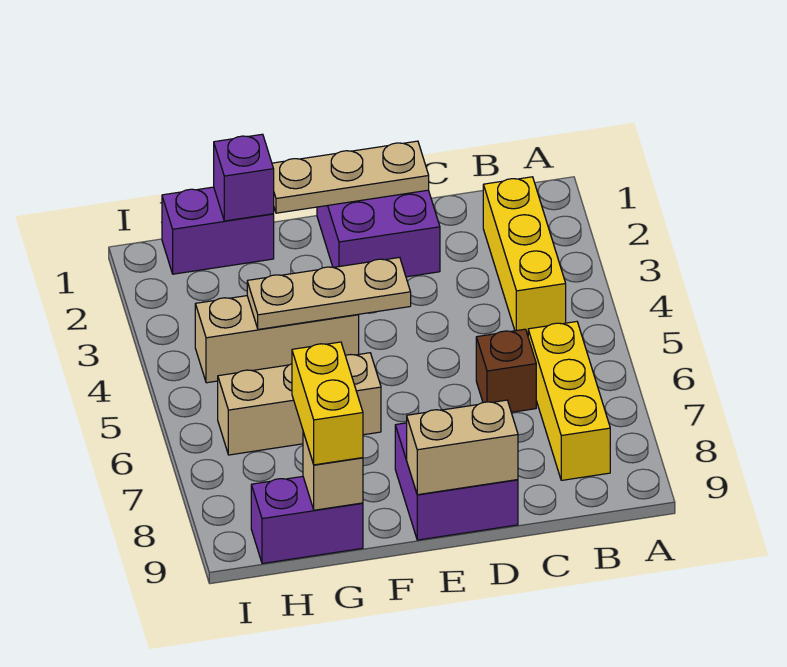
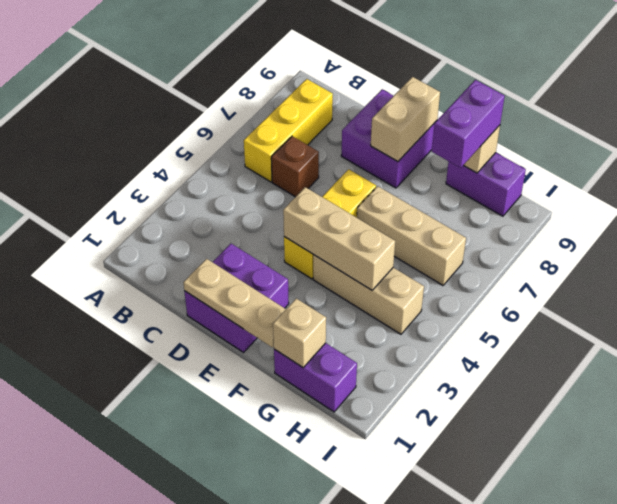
yellow 1x3 brick [483,177,566,334] -> yellow 1x3 brick moved to [284,169,376,279]
tan 1x2 brick [407,400,518,495] -> tan 1x2 brick turned to [371,77,440,162]
tan 1x3 plate [247,257,411,329] -> tan 1x3 brick [283,187,395,290]
purple 1x1 brick [214,134,274,221] -> tan 1x1 brick [273,298,326,367]
yellow 1x2 brick [292,342,363,465] -> purple 1x2 brick [432,80,505,168]

